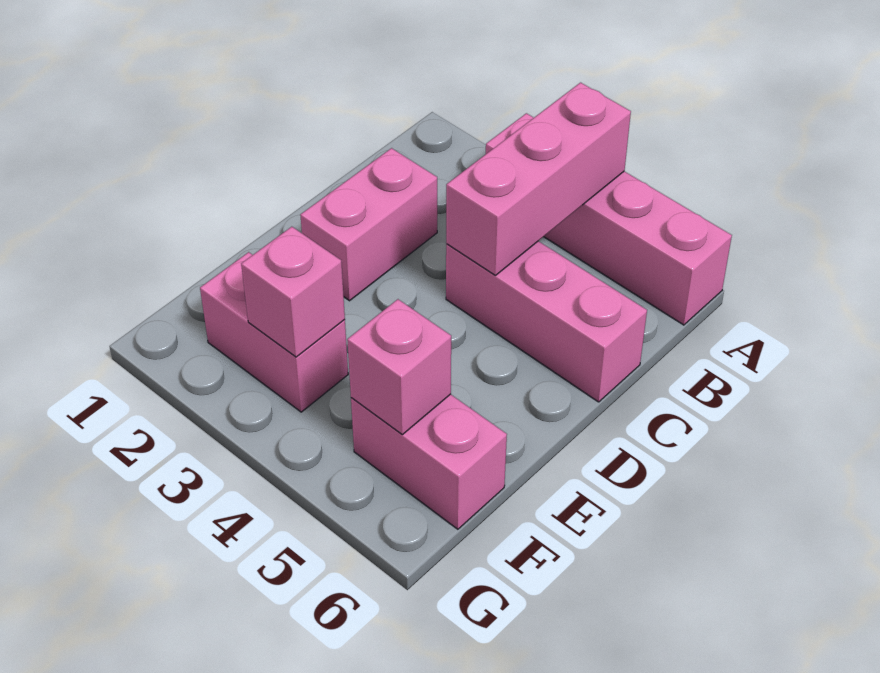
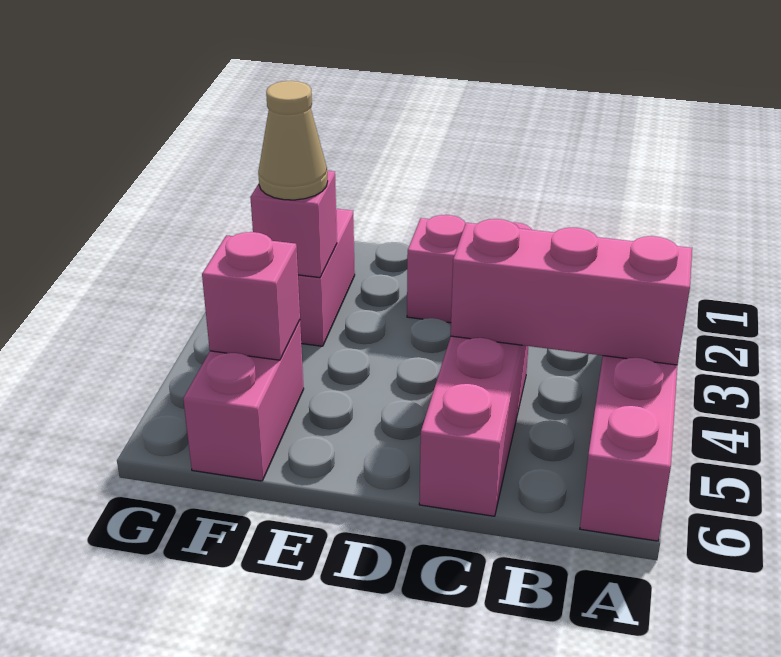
none -> tan 1x1 cone [258,81,328,200]

